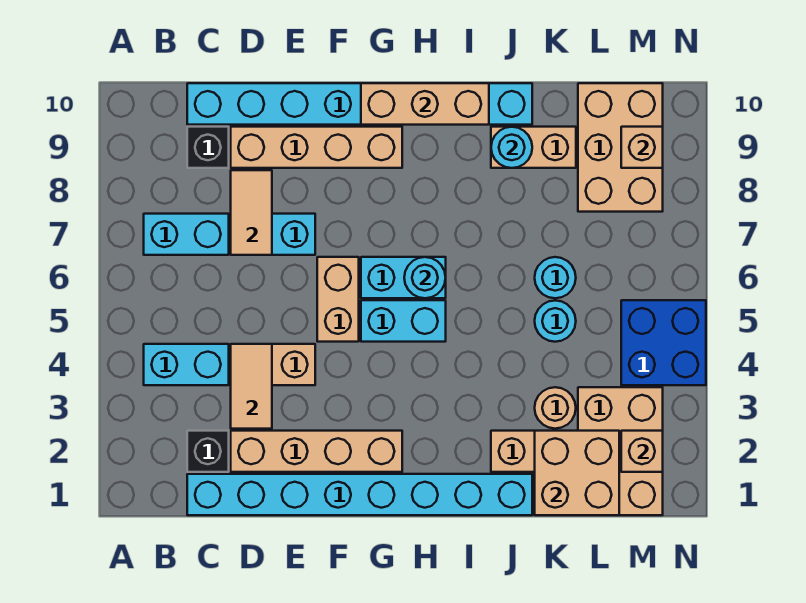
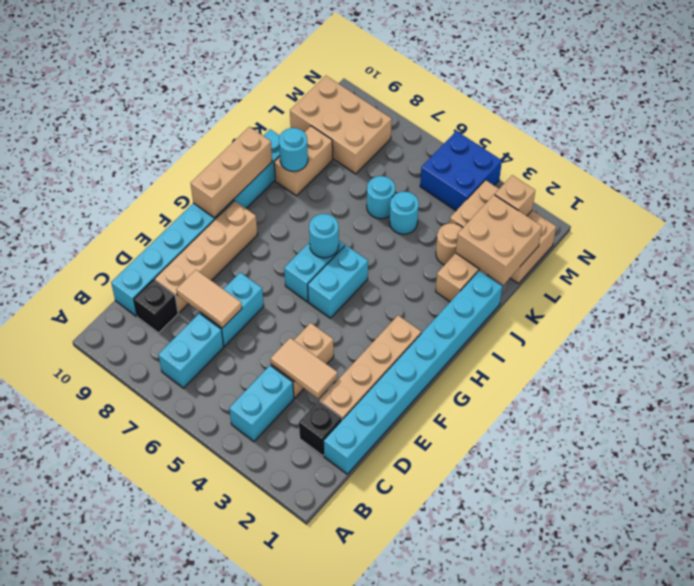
tan 1x2 brick [317,257,359,342] -> none
tan 1x1 brick [621,127,663,168] -> none

